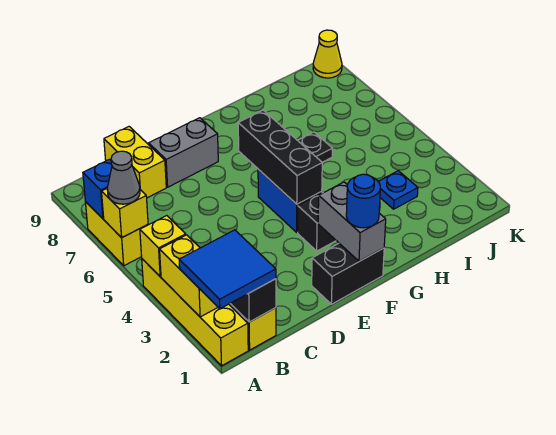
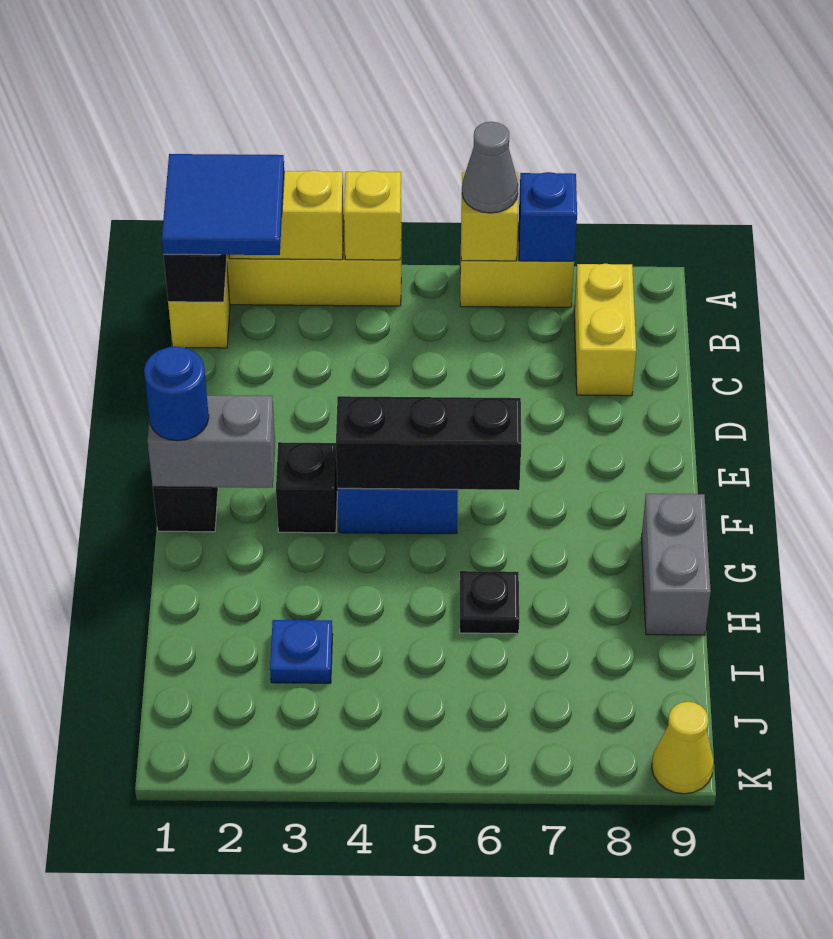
yellow 1x2 brick [104,127,166,198] -> yellow 1x2 brick turned to [574,264,636,396]
grey 1x2 brick [149,118,218,187] -> grey 1x2 brick moved to [641,494,711,635]

